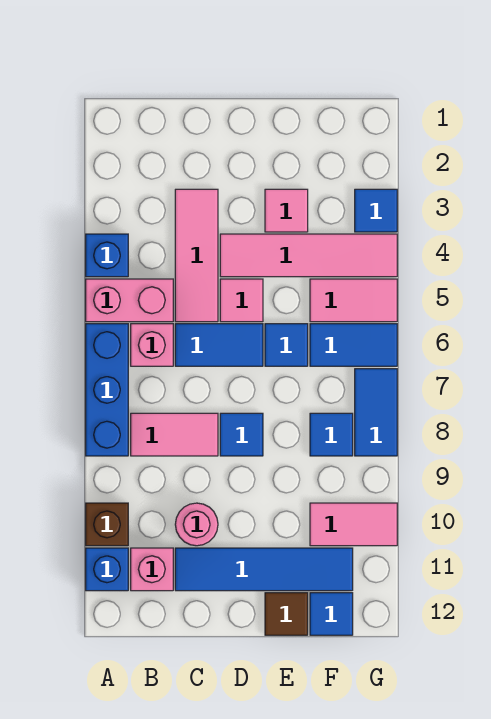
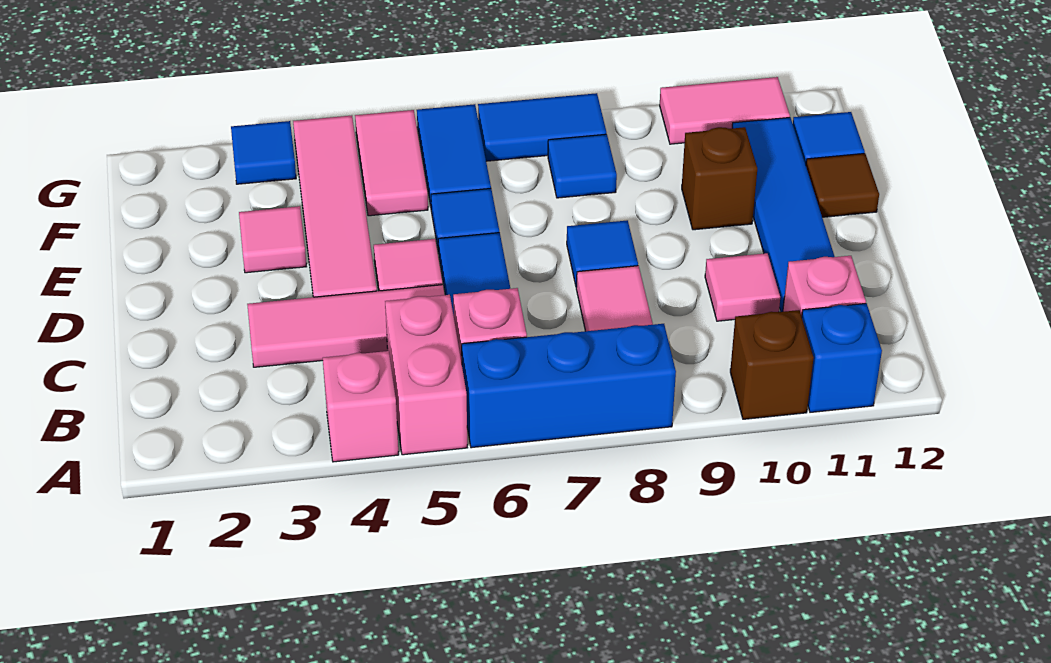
blue 1x1 brick [86,234,128,277] -> pink 1x1 brick [323,351,399,462]
pink 1x1 round brick [175,503,218,546] -> pink 1x1 tile [705,253,780,321]
none -> brown 1x1 brick [682,127,757,230]
pink 1x2 tile [310,503,397,546] -> pink 1x2 tile turned to [660,77,790,144]

